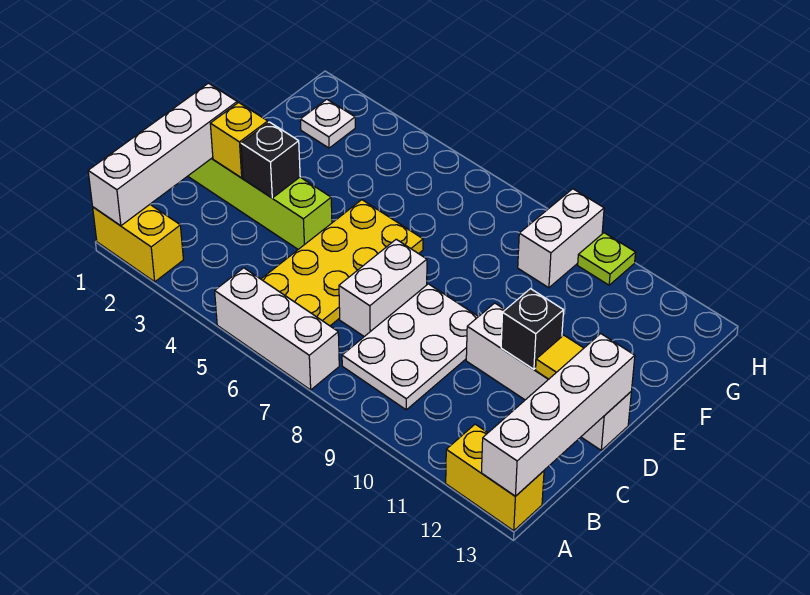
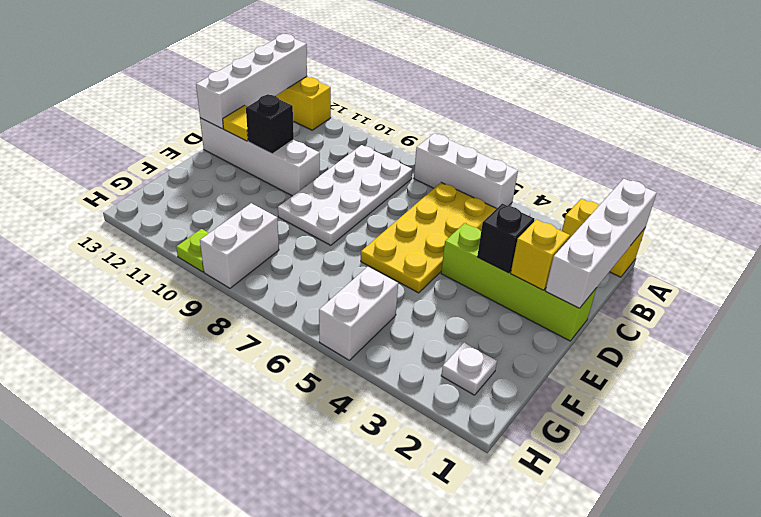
white 2x3 plate [342,284,478,410] -> white 2x4 plate [278,145,412,245]
white 1x2 brick [339,239,427,337] -> white 1x2 brick moved to [319,267,398,360]

